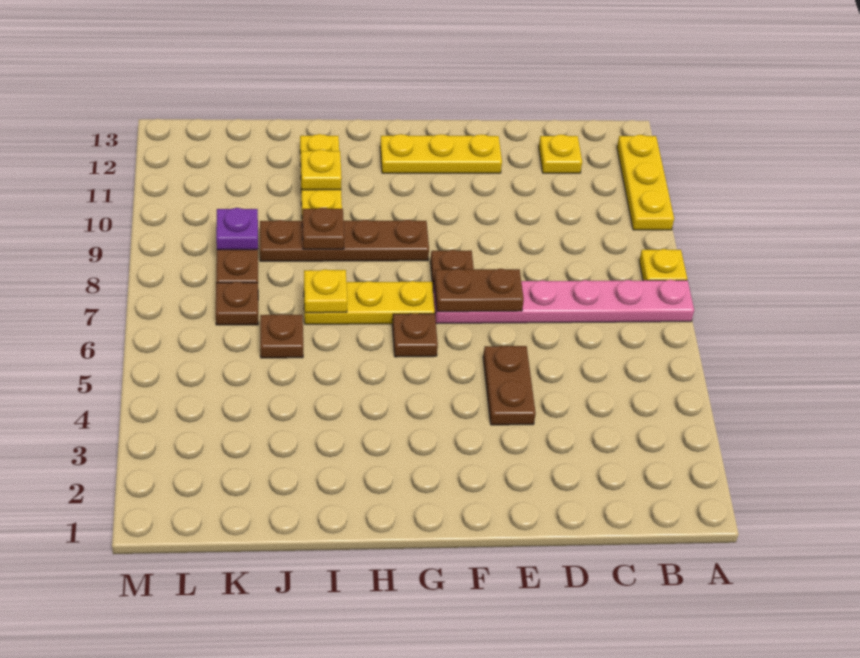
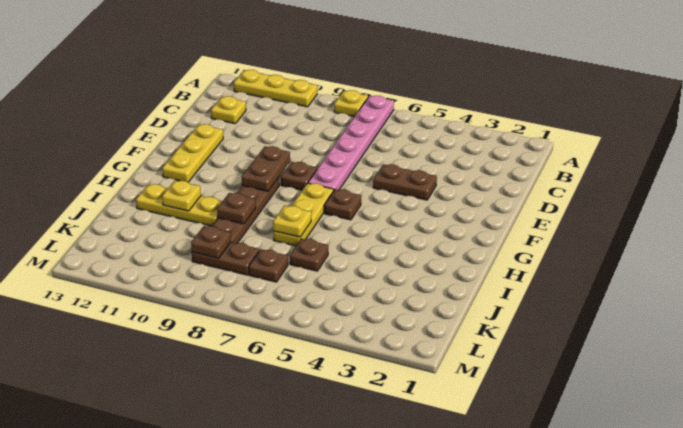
brown 1x2 plate [434,269,524,312] -> brown 1x2 plate moved to [242,146,290,191]
purple 1x1 plate [216,208,258,250] -> brown 1x1 plate [191,226,231,258]

